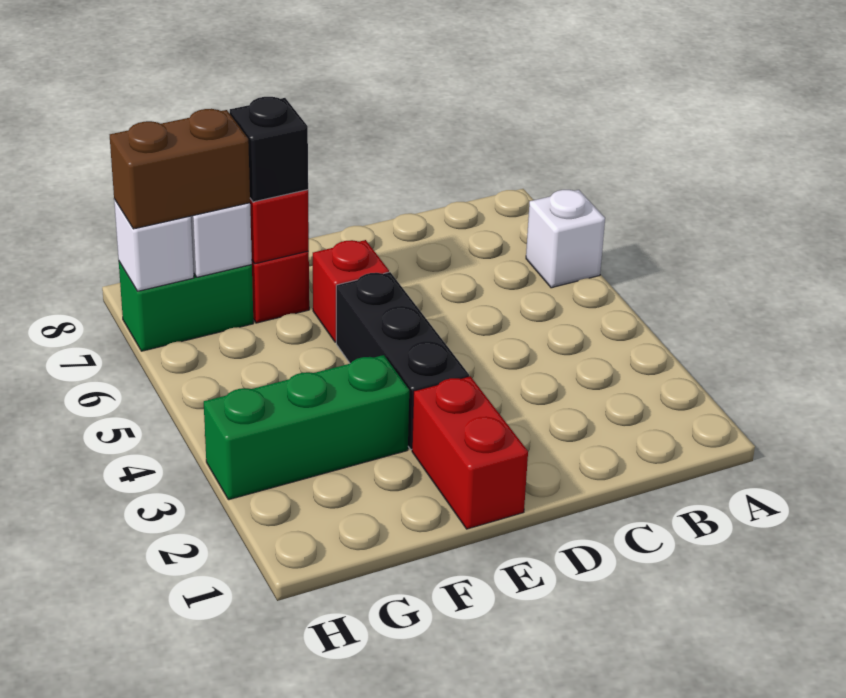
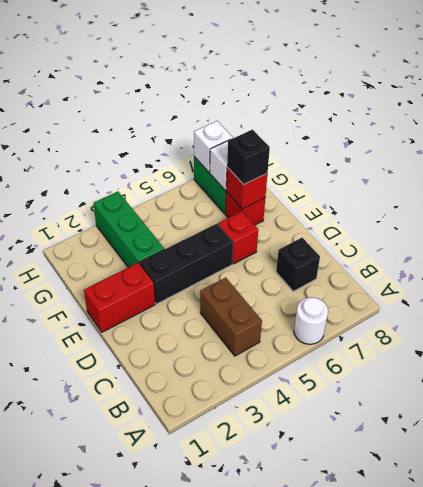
white 1x1 brick [526,190,605,288] -> white 1x1 round brick [294,297,328,344]
none -> black 1x1 brick [276,238,320,291]
brown 1x2 brick [110,109,250,229] -> brown 1x2 brick moved to [200,278,262,356]

